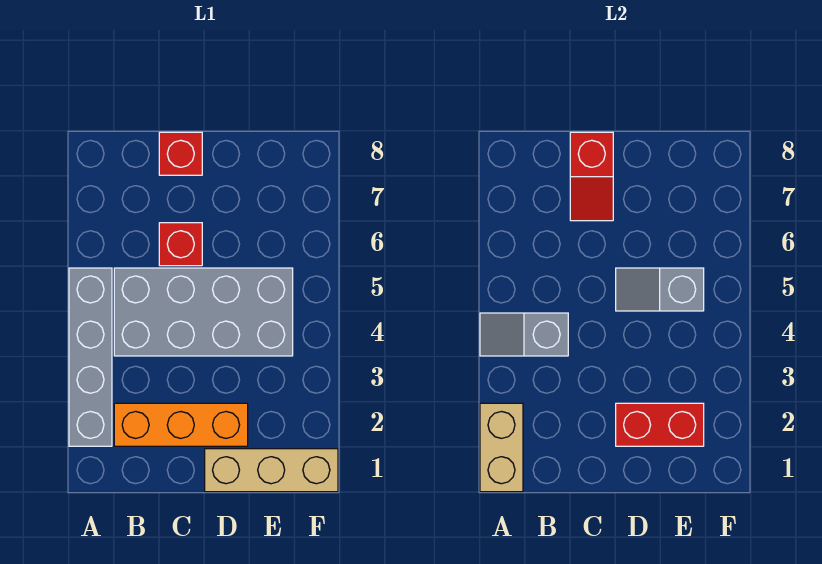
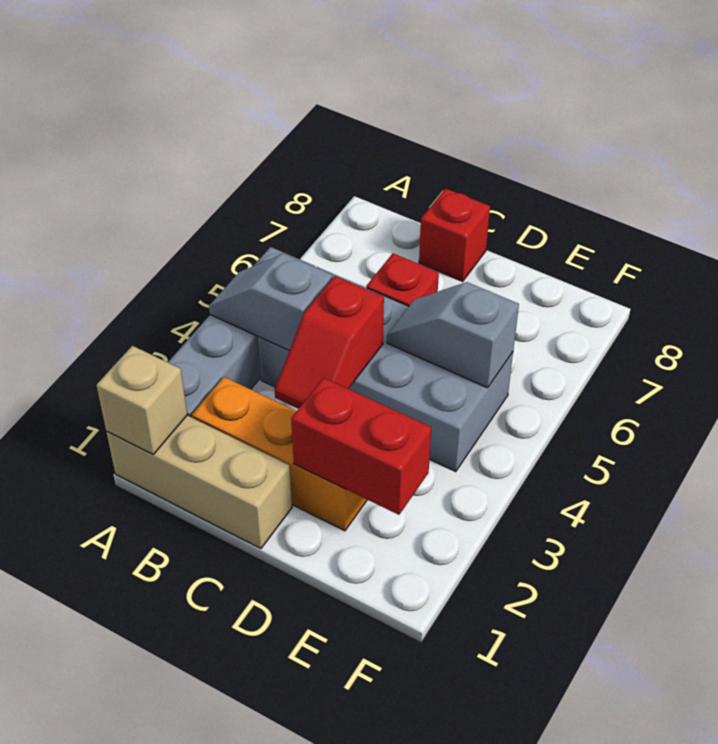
tan 1x2 brick [480,403,523,492] -> tan 1x1 brick [97,346,187,454]
red 1x2 slope [570,132,613,221] -> red 1x2 slope moved to [275,276,384,409]
tan 1x3 brick [205,449,338,492] -> tan 1x3 brick moved to [107,416,292,549]

